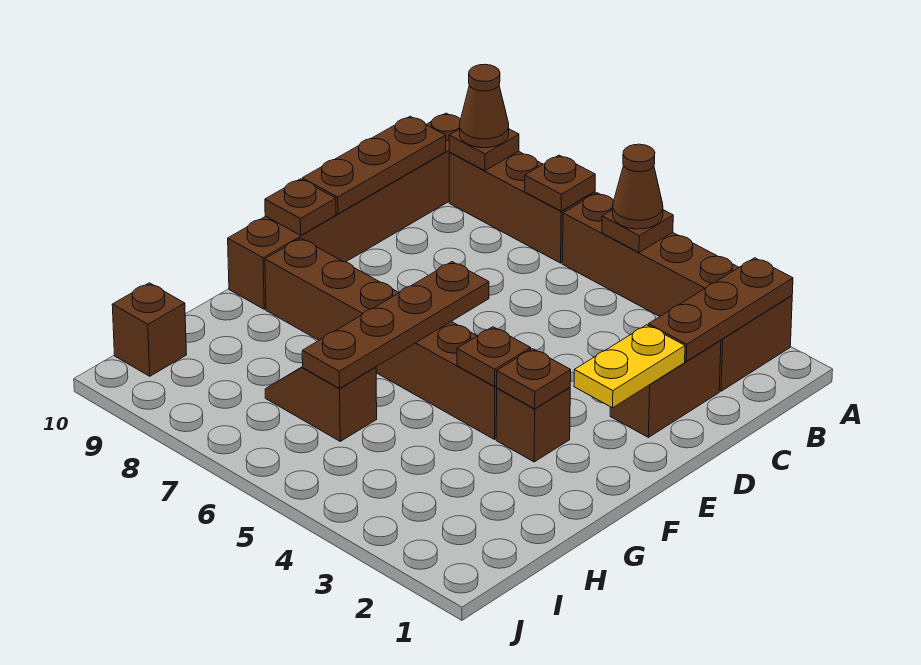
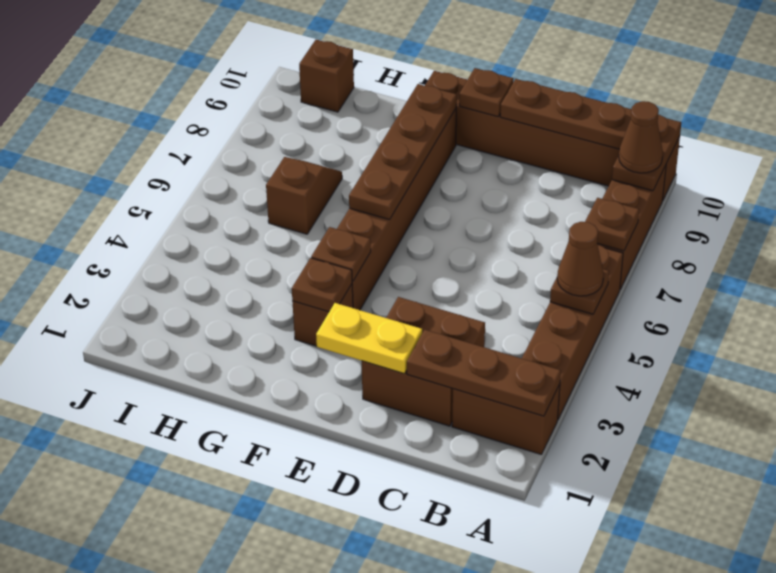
brown 1x1 plate [449,129,519,171] -> brown 1x2 plate [612,115,681,191]
brown 1x2 brick [610,340,721,437] -> brown 2x2 brick [362,297,485,426]
brown 1x4 plate [302,262,489,388] -> brown 1x4 plate turned to [349,84,457,220]

